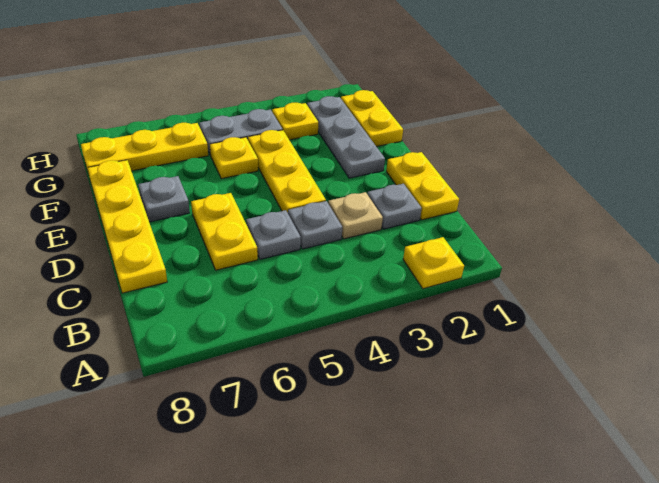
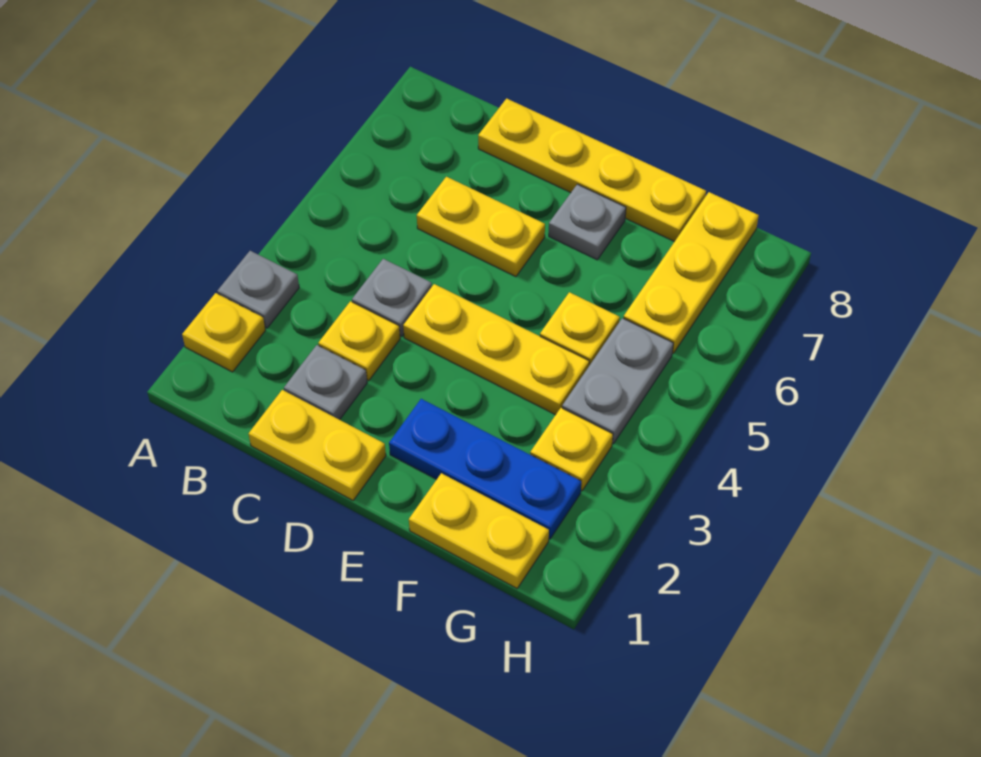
tan 1x1 plate [328,192,383,239] -> yellow 1x1 plate [318,301,400,381]
grey 1x1 plate [246,210,301,259] -> grey 1x1 plate moved to [217,251,299,328]
grey 1x3 plate [307,96,385,178] -> blue 1x3 plate [389,399,581,539]

